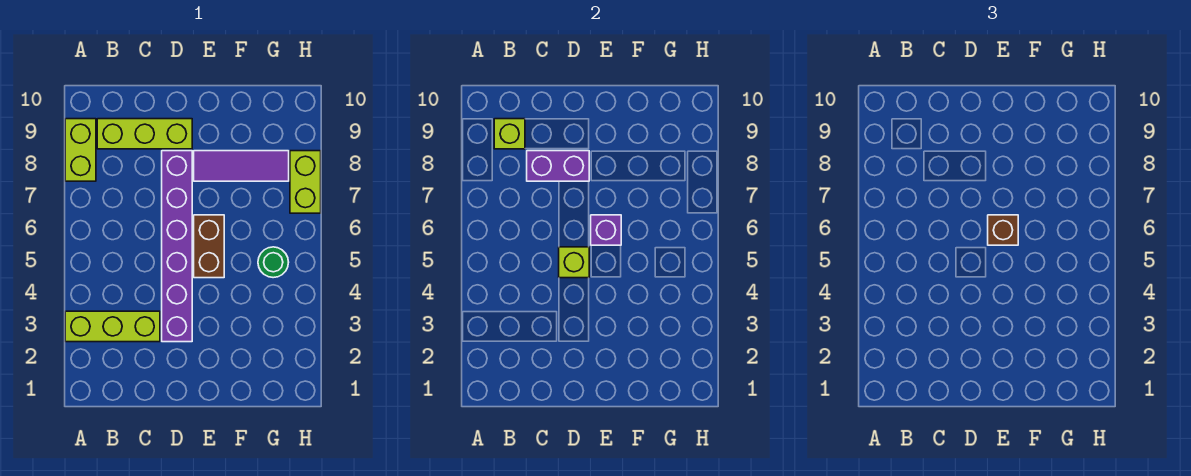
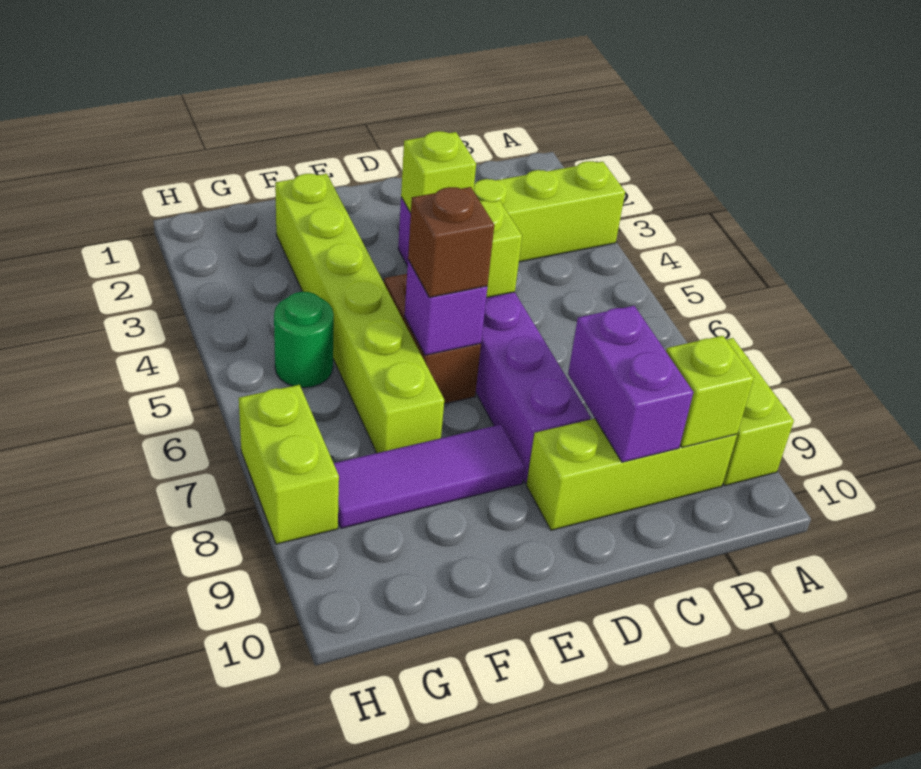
purple 1x2 brick [527,151,589,181] -> purple 1x2 brick turned to [568,306,693,462]
none -> lime 1x1 brick [401,131,476,213]
none -> lime 1x6 brick [275,174,444,453]

